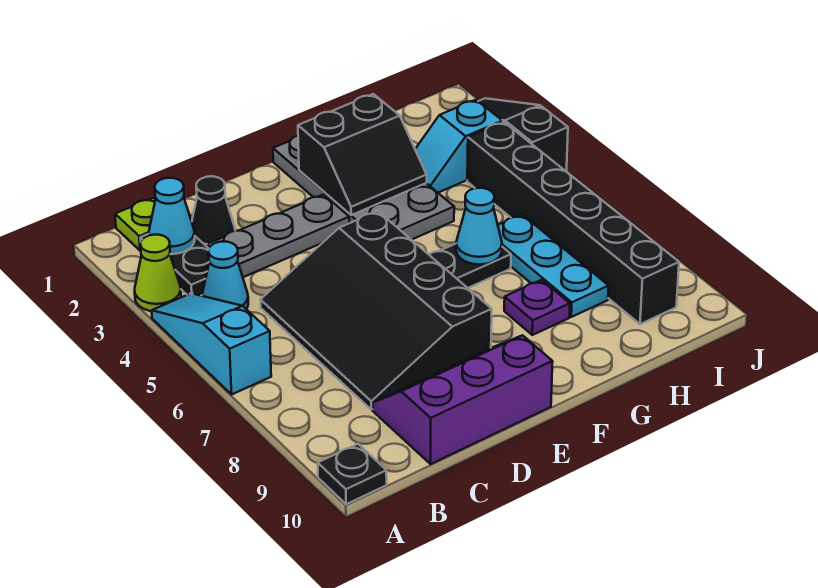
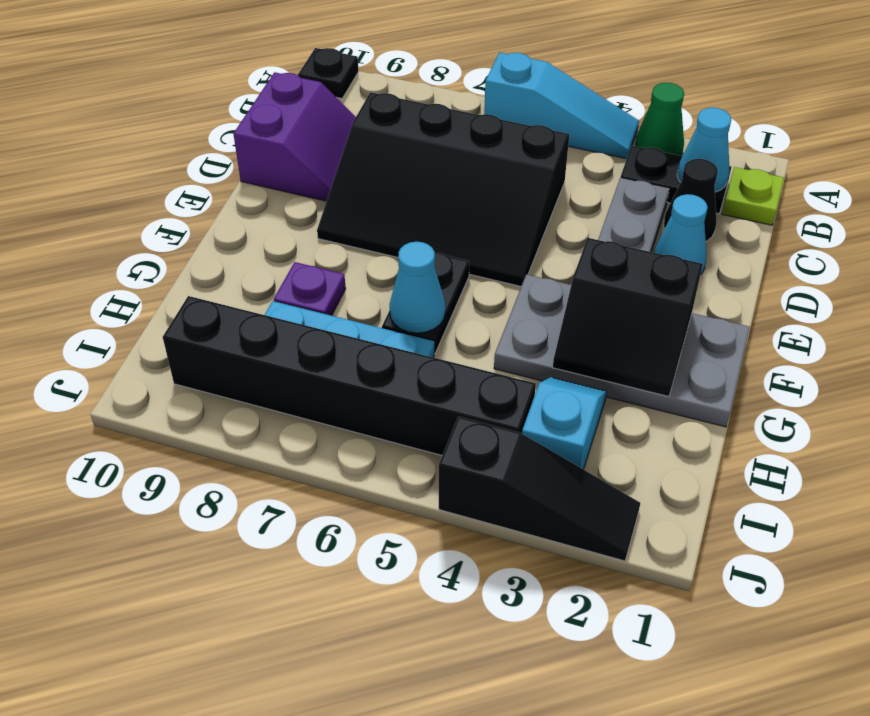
lime 1x1 cone [135,235,181,311] -> green 1x1 cone [635,83,684,156]
cyan 1x1 cone [202,241,248,309] -> cyan 1x1 cone moved to [654,194,708,274]
black 3x4 slope [260,211,492,410] -> black 3x4 slope turned to [317,92,569,286]
purple 2x3 slope [373,335,553,464] -> purple 2x2 slope [234,72,356,201]
black 2x2 slope [298,94,427,215] -> black 2x2 slope turned to [553,238,703,397]

